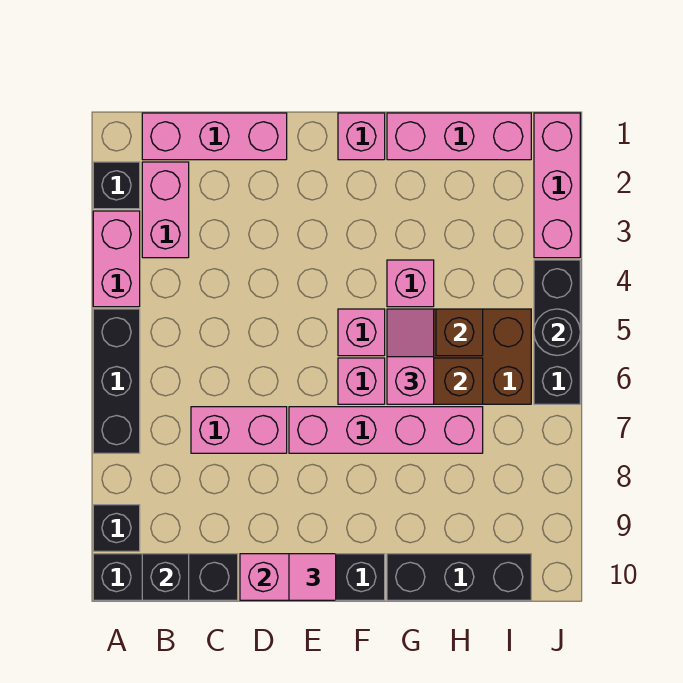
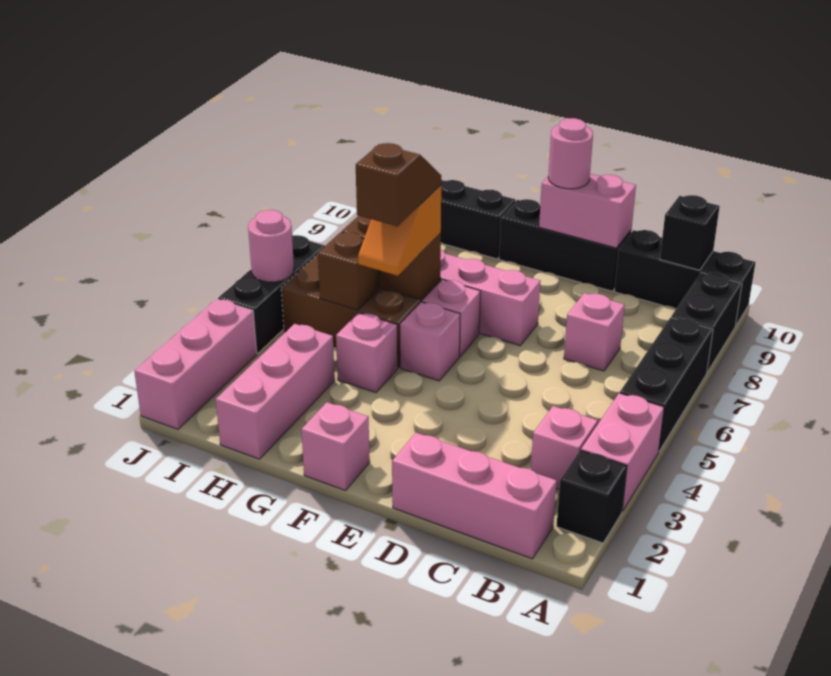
black 1x1 brick [93,505,140,551] -> black 1x2 brick [671,273,742,372]
pink 1x2 brick [142,162,189,258] -> pink 1x1 brick [531,406,598,489]
pink 1x2 brick [191,407,287,453] -> pink 1x1 brick [564,293,625,371]
pink 1x1 tile [289,554,336,600] -> pink 1x1 round brick [548,118,593,189]
pink 1x3 brick [387,113,531,160] -> pink 1x3 brick turned to [216,324,335,459]
pink 1x2 slope [387,309,434,404] -> orange 1x2 slope [358,185,441,276]
none -> brown 1x2 slope [356,143,441,226]
black 1x1 round brick [534,309,580,355] -> pink 1x1 round brick [248,210,294,282]

